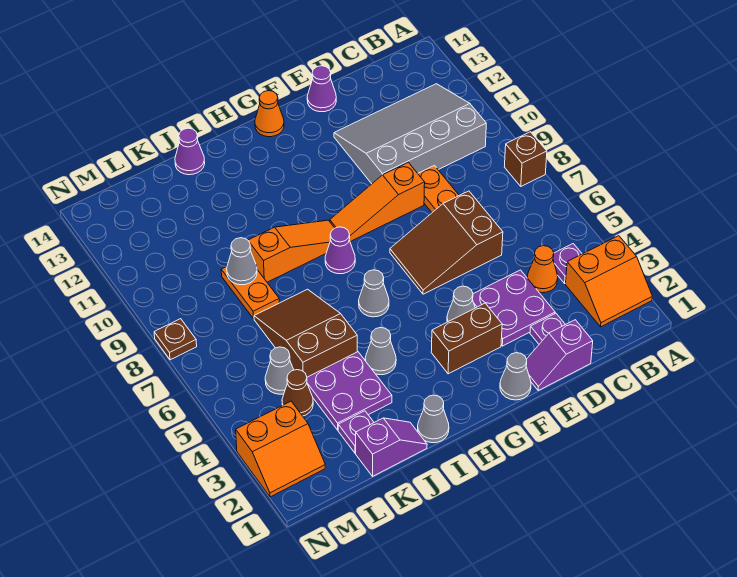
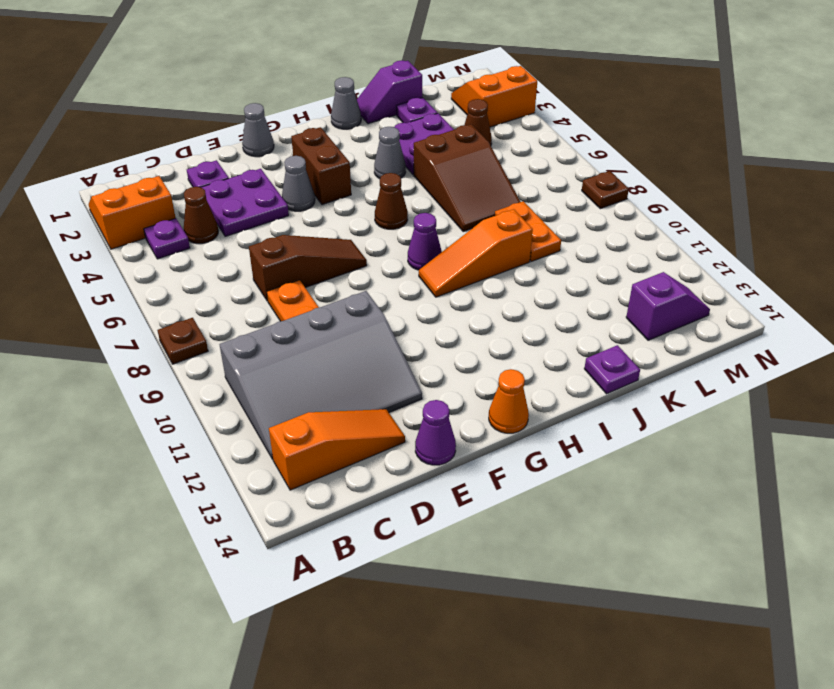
brown 1x1 brick [505,132,547,186] -> brown 1x1 plate [157,318,208,364]
orange 1x1 cone [527,246,558,293] -> brown 1x1 cone [184,187,218,244]
purple 1x2 slope [526,320,593,390] -> purple 1x2 slope moved to [626,272,710,340]
brown 2x3 slope [390,191,503,294] -> brown 1x3 slope [249,235,367,301]
orange 1x3 slope [330,162,425,242] -> orange 1x3 slope moved to [269,409,405,490]
brown 1x2 brick [431,303,502,374] -> brown 1x2 brick turned to [291,127,351,205]
grey 1x1 cone [359,270,389,317] -> brown 1x1 cone [375,173,408,229]
purple 1x1 cone [175,128,205,175] -> purple 1x1 plate [584,345,640,394]
grey 1x1 cone [227,238,257,285] -> none
grey 1x1 cone [265,347,294,394] -> none

